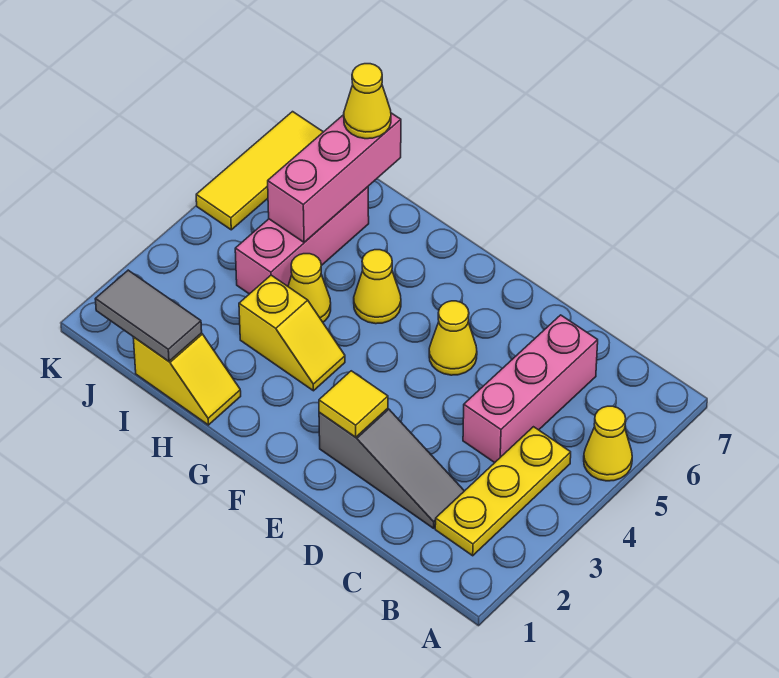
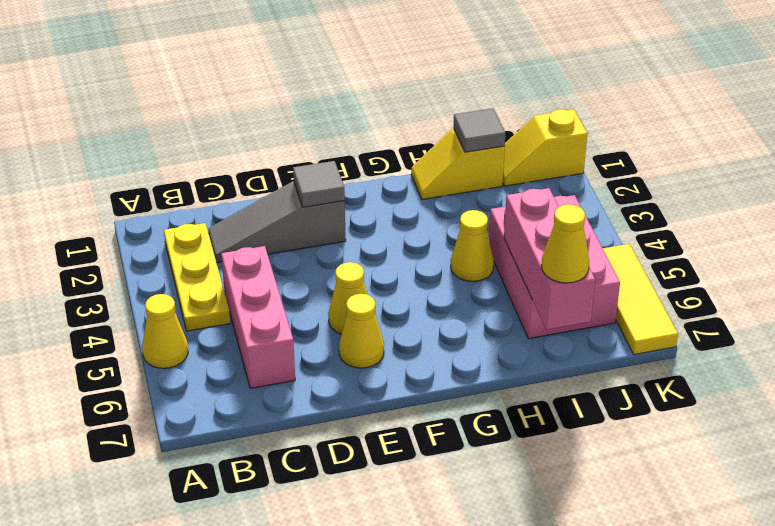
yellow 1x1 tile [319,371,388,437] -> grey 1x1 tile [293,161,345,207]
yellow 1x2 slope [239,275,345,391] -> yellow 1x2 slope moved to [503,109,587,186]
yellow 1x1 cone [354,250,401,324] -> yellow 1x1 cone moved to [339,294,384,368]
grey 1x2 tile [95,270,202,361] -> grey 1x1 tile [453,108,505,152]
pink 1x3 brick [235,187,369,294] -> pink 2x3 brick [489,195,620,339]

